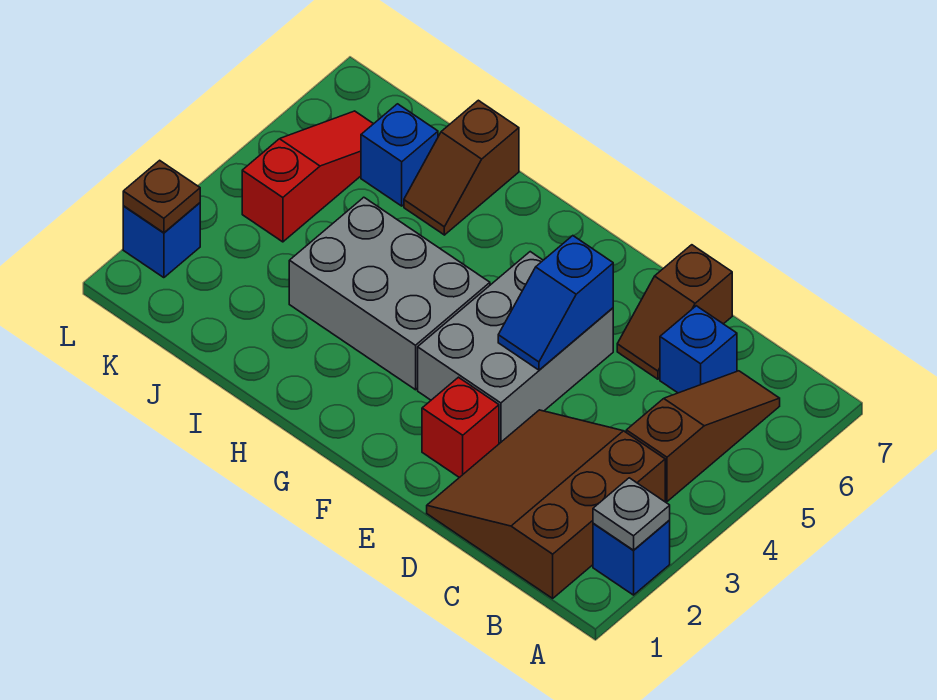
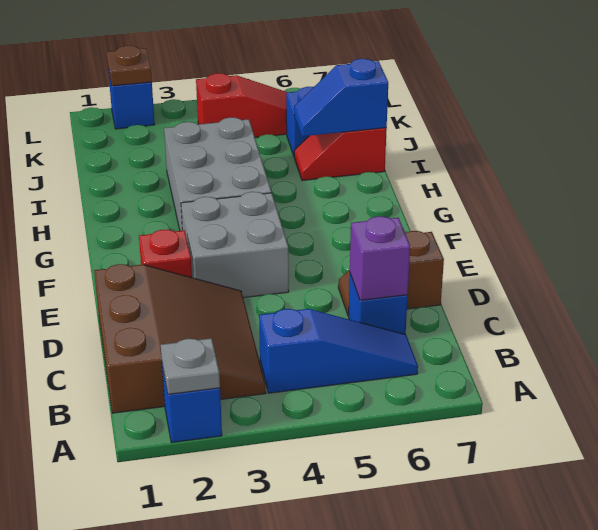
brown 3x3 slope [427,410,665,598] -> brown 3x3 slope turned to [94,264,266,413]
brown 1x3 slope [626,371,780,501] -> blue 1x3 slope [259,309,418,393]
none -> purple 1x1 brick [350,216,410,300]
grey 2x3 brick [418,252,613,444] -> grey 2x2 brick [181,192,289,298]
blue 1x2 slope [498,236,613,370] -> blue 1x2 slope moved to [294,59,388,136]
brown 1x2 slope [404,100,519,235] -> red 1x2 slope [294,128,387,181]

